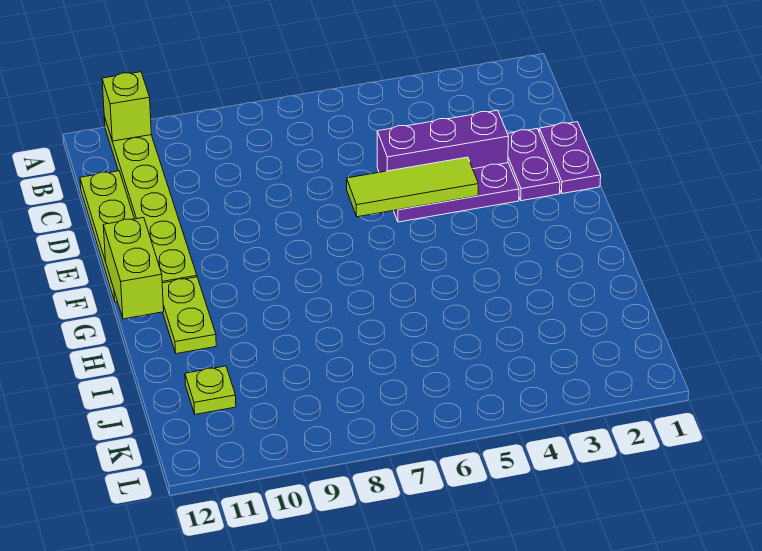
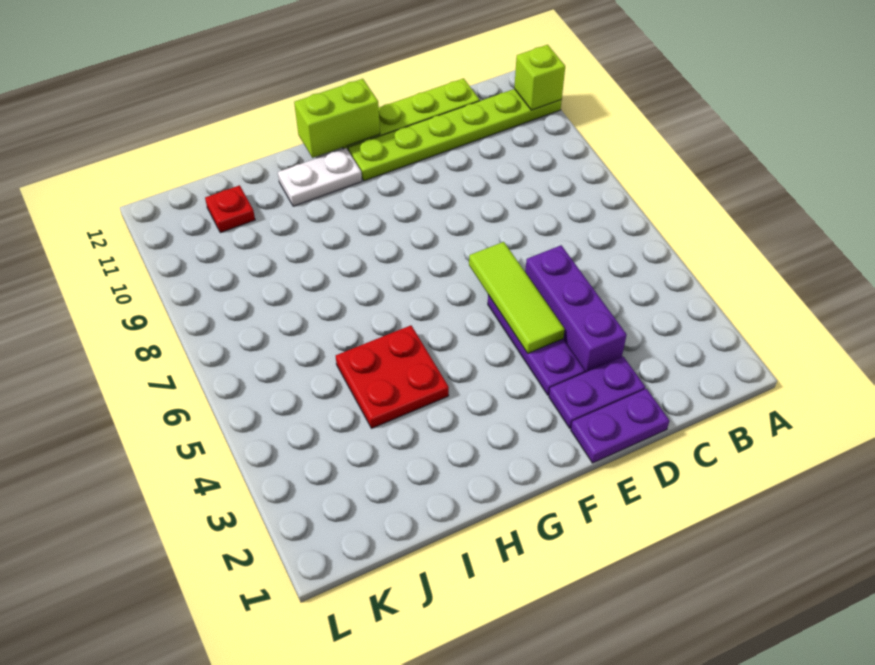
lime 1x2 plate [162,277,216,354] -> white 1x2 plate [278,148,362,206]
none -> red 2x2 plate [336,325,449,428]
lime 1x1 plate [185,366,236,414] -> red 1x1 plate [205,185,255,233]

